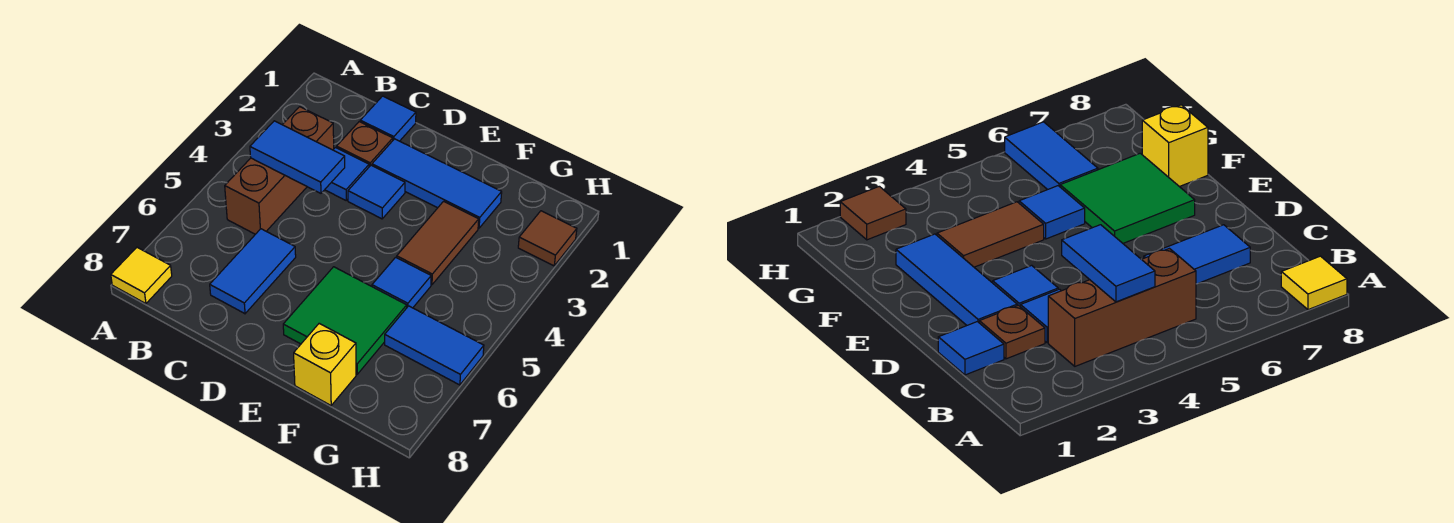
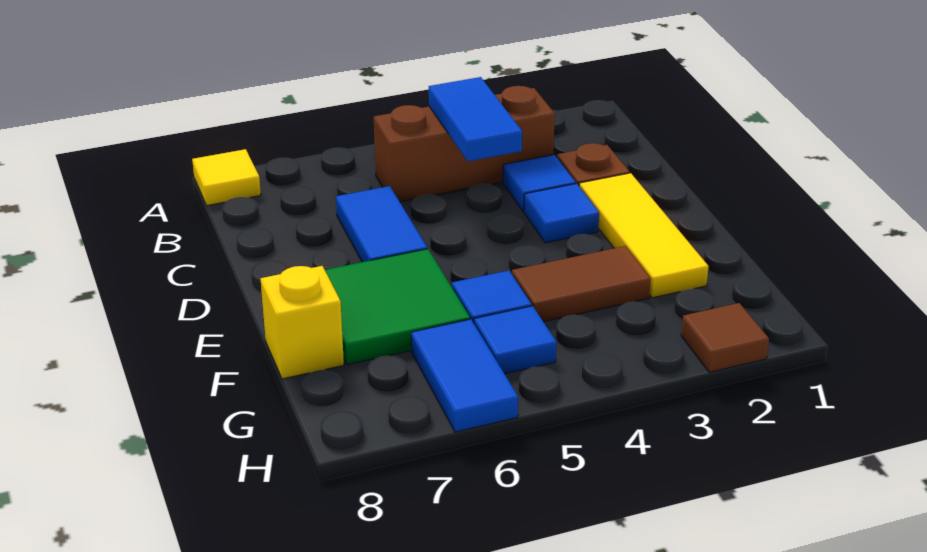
blue 1x1 tile [360,96,416,141] -> blue 1x1 tile moved to [474,306,557,374]
blue 1x2 tile [210,229,296,314] -> blue 1x2 tile turned to [336,186,427,262]
blue 1x3 tile [372,139,502,228] -> yellow 1x3 tile [579,173,709,298]

